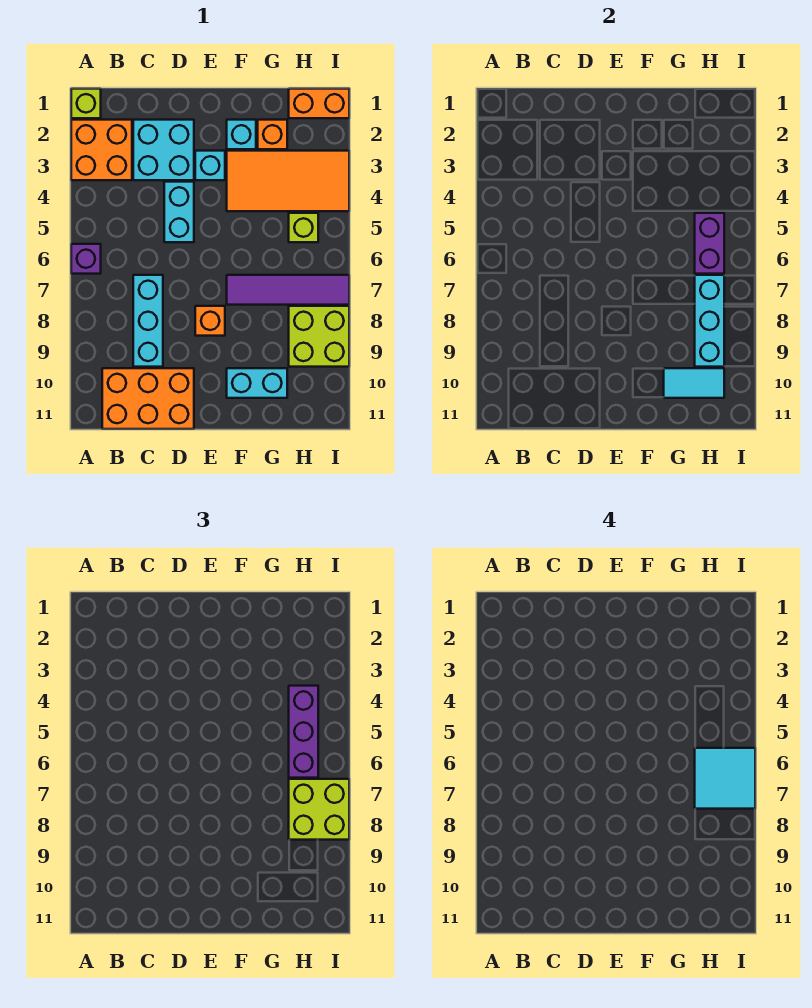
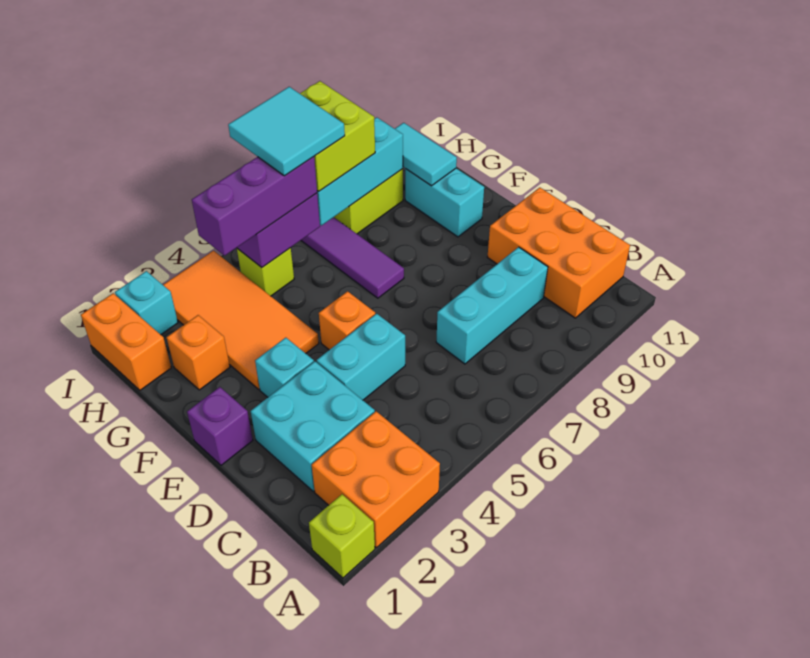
purple 1x1 brick [71,244,101,274] -> purple 1x1 brick moved to [187,387,253,465]
orange 1x1 brick [195,306,225,336] -> orange 1x1 brick moved to [319,291,375,350]
cyan 1x1 brick [227,120,256,149] -> cyan 1x1 brick moved to [115,271,178,335]

